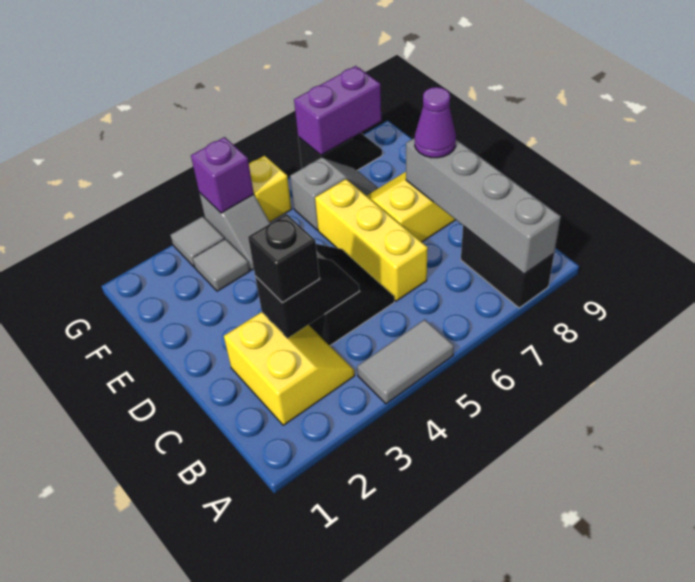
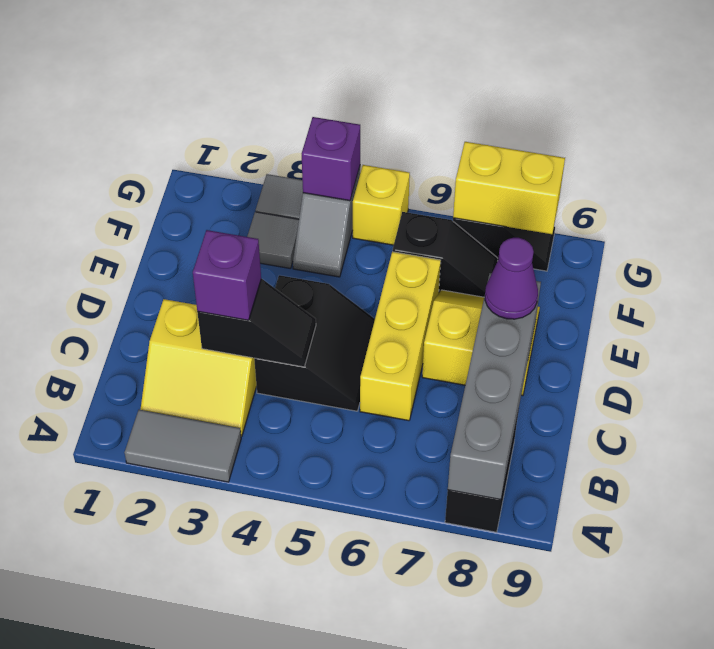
grey 1x2 tile [357,319,454,404] -> grey 1x2 tile moved to [124,410,241,482]
yellow 2x2 slope [224,312,355,425] -> yellow 2x2 slope turned to [140,299,257,437]
black 1x1 brick [248,214,319,303] -> purple 1x1 brick [193,230,261,320]
grey 1x2 slope [290,157,377,230] -> black 1x2 slope [393,212,498,297]
purple 1x2 brick [294,66,381,155] -> yellow 1x2 brick [453,142,565,234]

